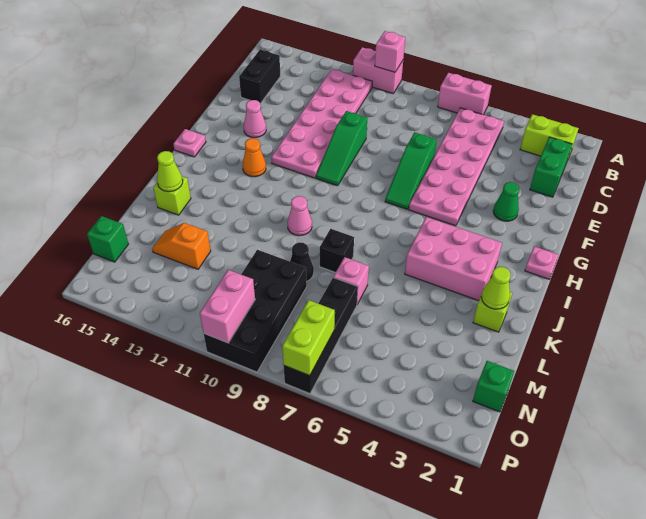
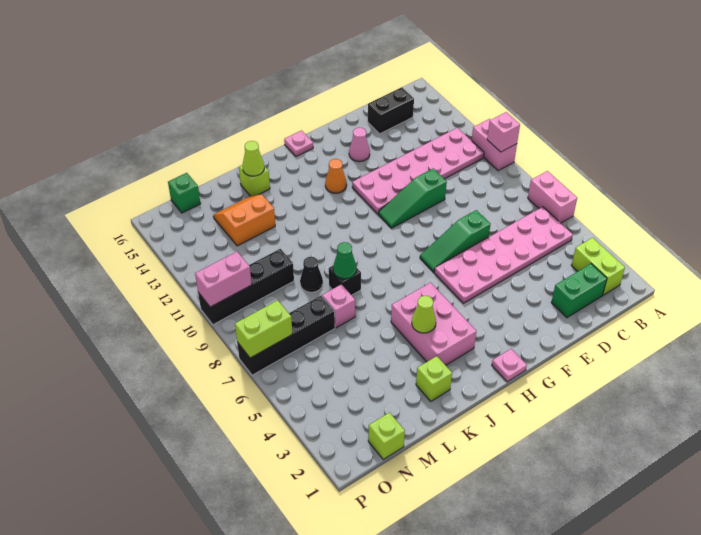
green 1x1 cone [493,182,519,221] -> green 1x1 cone moved to [333,242,356,279]
pink 1x1 cone [287,196,312,236] -> none
lime 1x1 cone [481,267,510,309] -> lime 1x1 cone moved to [412,296,436,333]
black 2x4 brick [204,250,307,372] -> black 1x4 brick [198,249,294,325]
orange 1x2 slope [152,223,211,269] -> orange 2x2 slope [213,194,275,246]
green 1x1 brick [473,361,514,412] -> lime 1x1 brick [368,413,405,459]

